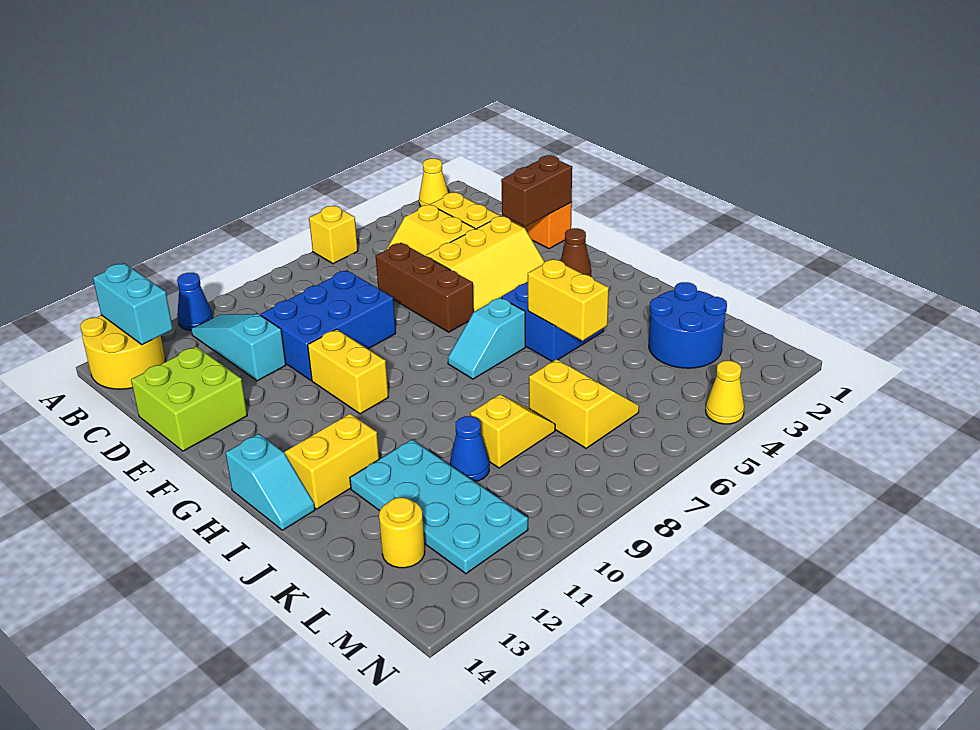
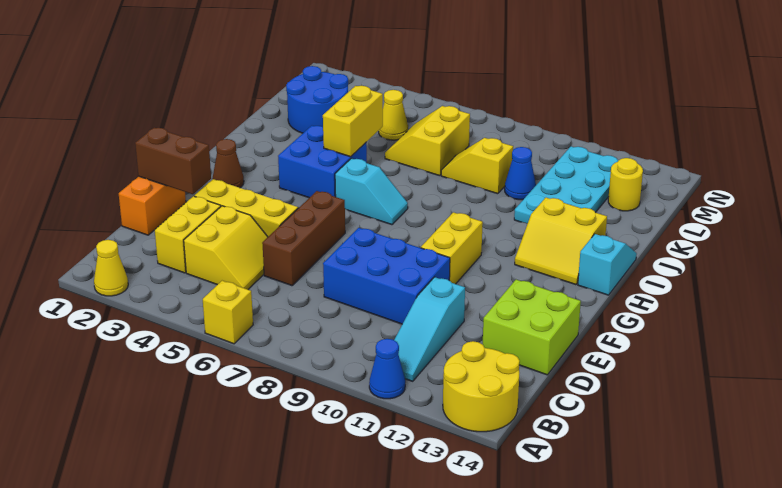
cyan 1x2 brick [93,263,173,345] -> none
yellow 1x1 cone [705,361,744,424] -> yellow 1x1 cone moved to [379,90,408,140]

